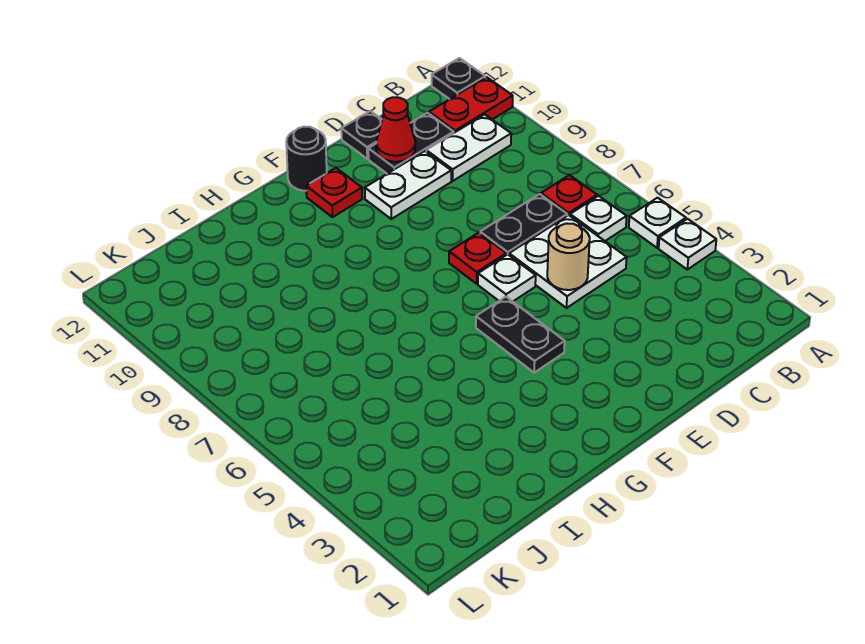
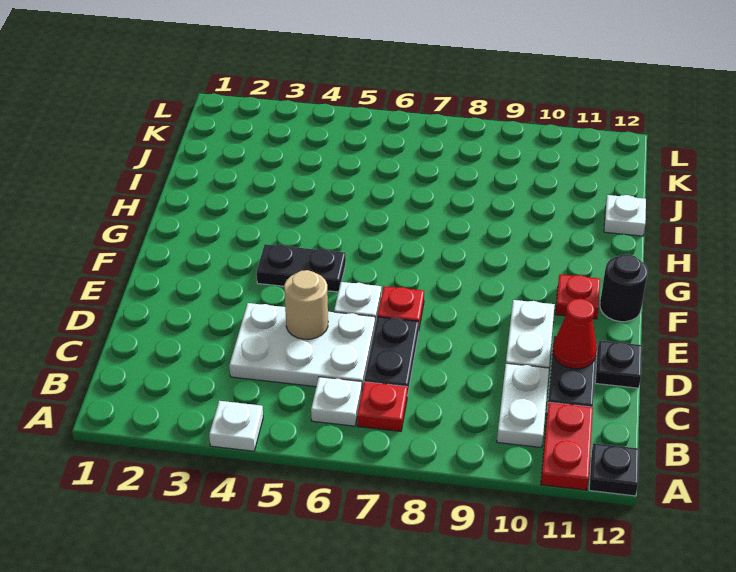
white 1x1 plate [629,198,686,248] -> white 1x1 plate moved to [604,195,646,236]
white 2x2 plate [509,215,627,308] -> white 2x3 plate [229,303,375,389]

